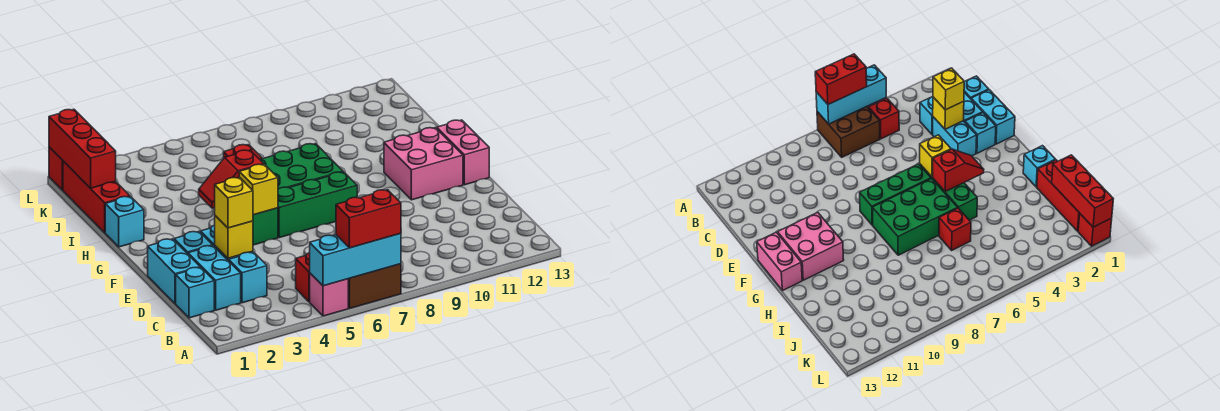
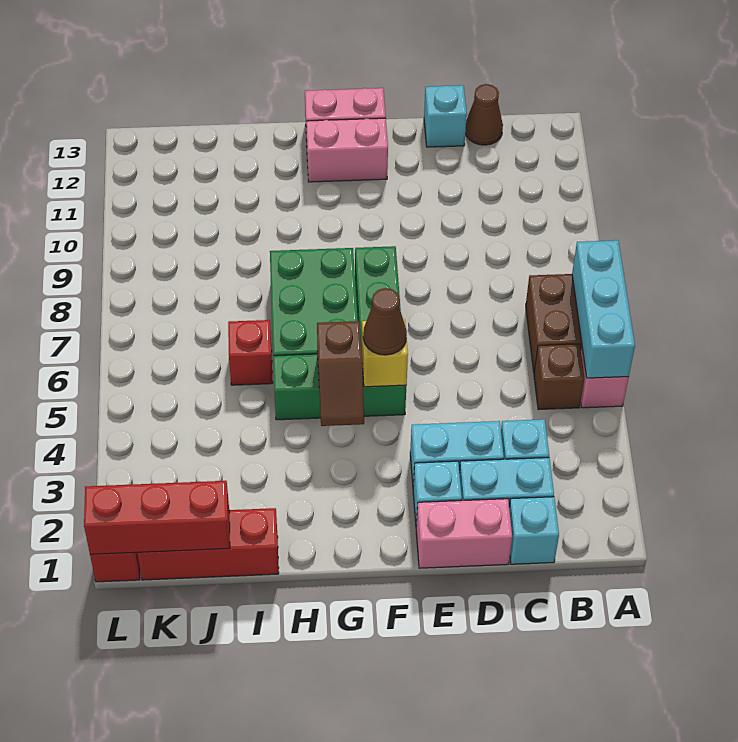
red 1x2 brick [336,190,401,248] -> none
red 1x1 brick [296,253,310,302] -> brown 1x1 brick [534,344,584,410]
none -> brown 1x1 cone [465,84,503,145]
cyan 1x2 brick [148,239,200,304] -> pink 1x2 brick [416,499,512,568]
yellow 1x1 brick [215,216,253,258] -> none
yellow 1x1 brick [215,177,253,228] -> none
none -> brown 1x1 cone [363,288,407,355]
pink 2x2 brick [384,128,463,200] -> pink 1x2 brick [306,118,388,182]
red 1x2 slope [199,150,263,208] -> brown 1x2 slope [317,321,364,426]
cyan 1x1 brick [105,196,144,247] -> cyan 1x1 brick moved to [424,85,467,147]

